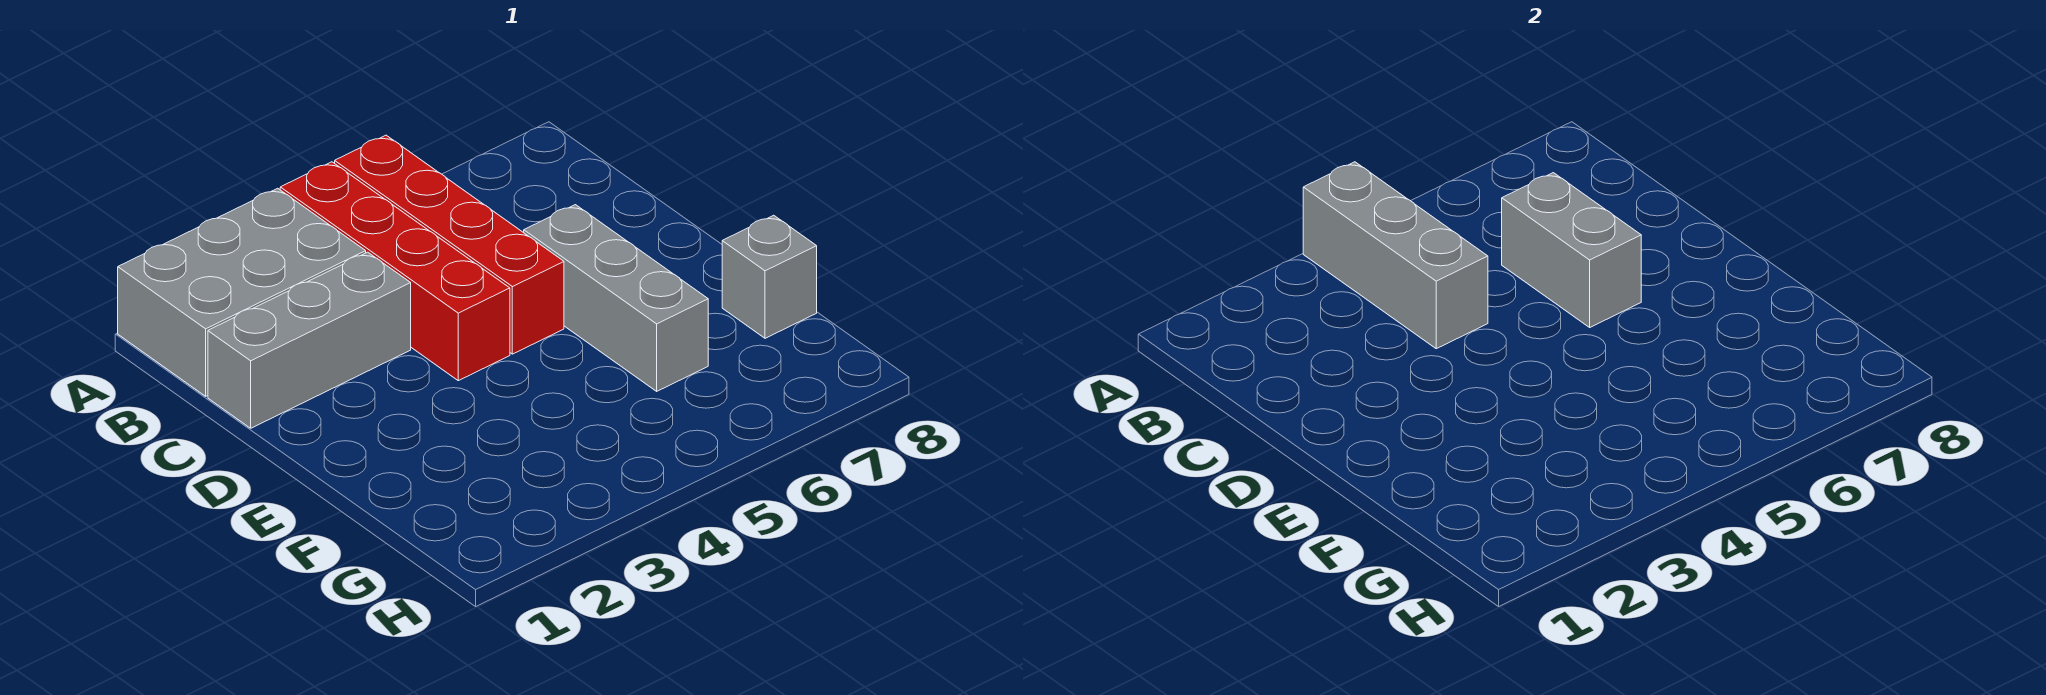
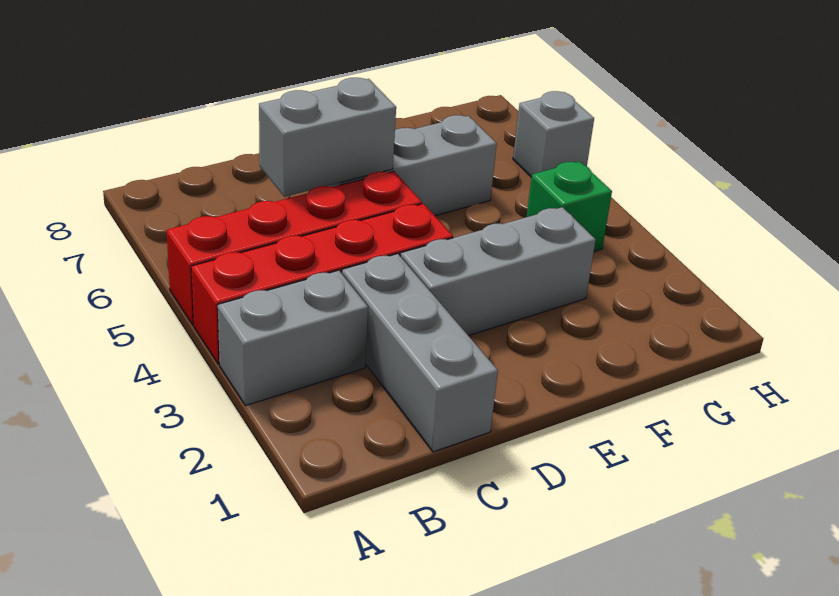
grey 2x3 brick [118,188,366,396] -> grey 1x2 brick [218,270,368,406]
grey 1x3 brick [1303,162,1488,349] -> grey 1x3 brick moved to [400,207,596,336]
grey 1x1 brick [722,215,817,338] -> grey 1x1 brick moved to [513,91,594,177]
none -> green 1x1 brick [527,162,612,252]

